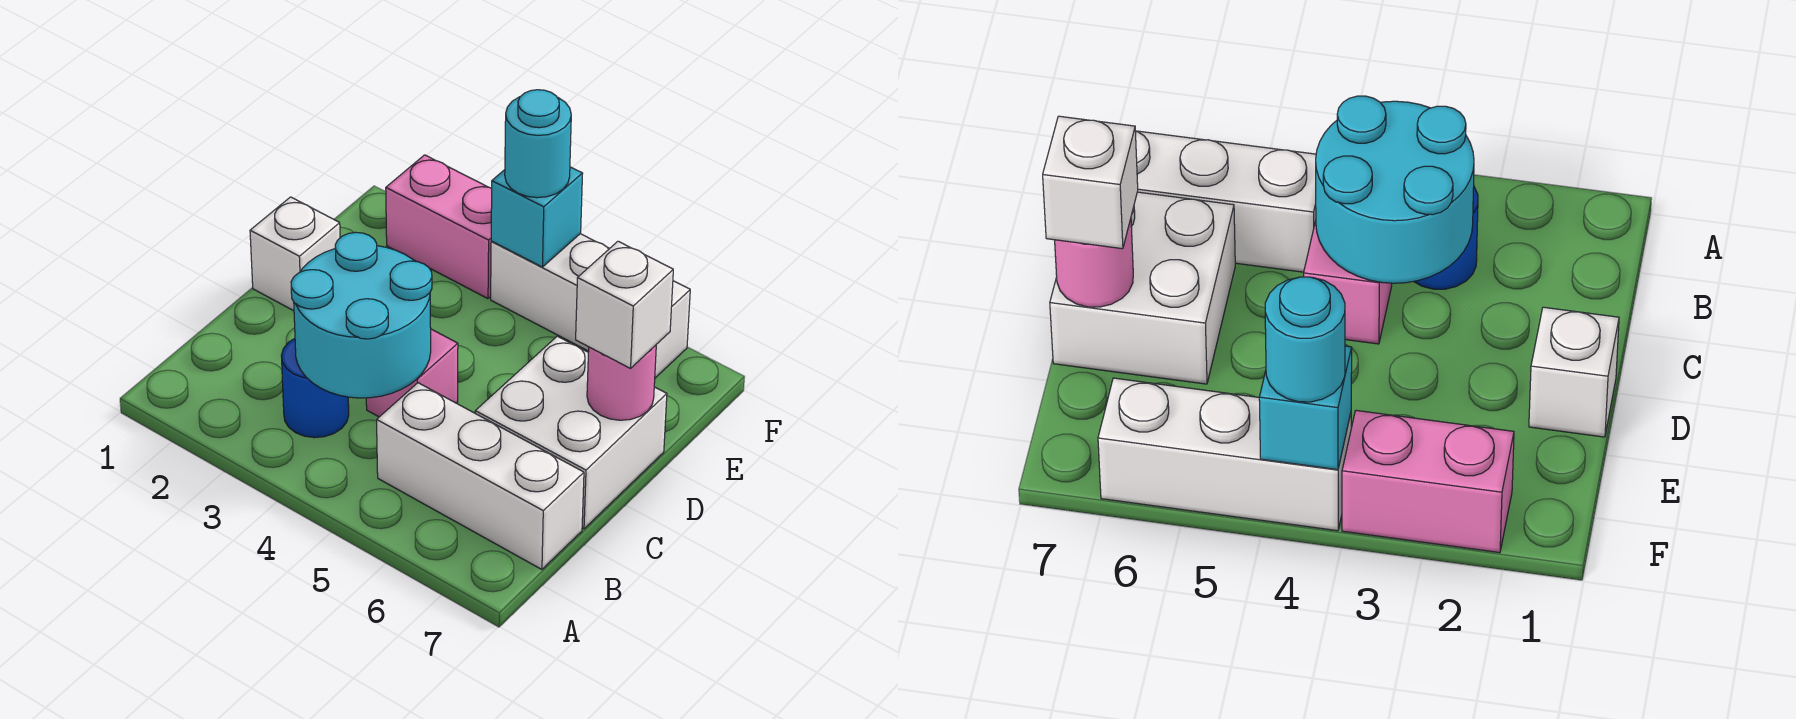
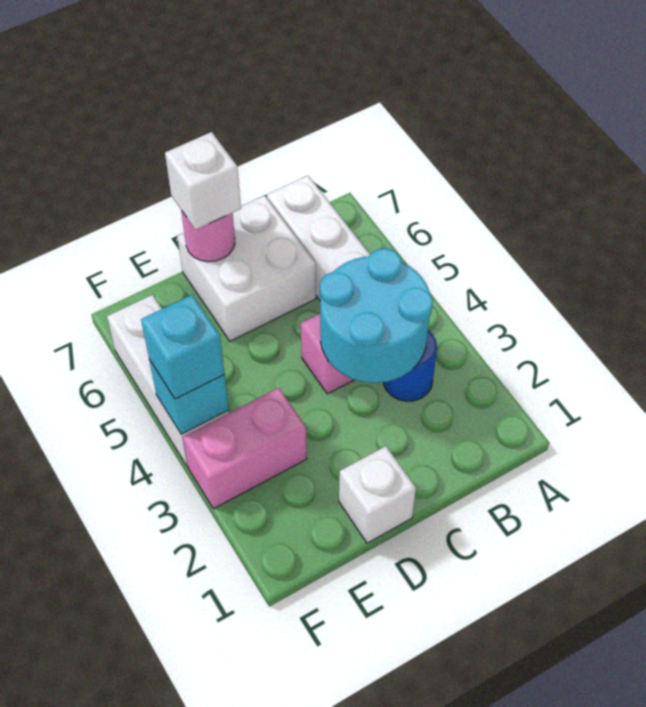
pink 1x2 brick [386,155,492,299] -> pink 1x2 brick turned to [183,388,307,509]
cyan 1x1 round brick [505,90,571,198] -> cyan 1x1 brick [141,295,225,399]

